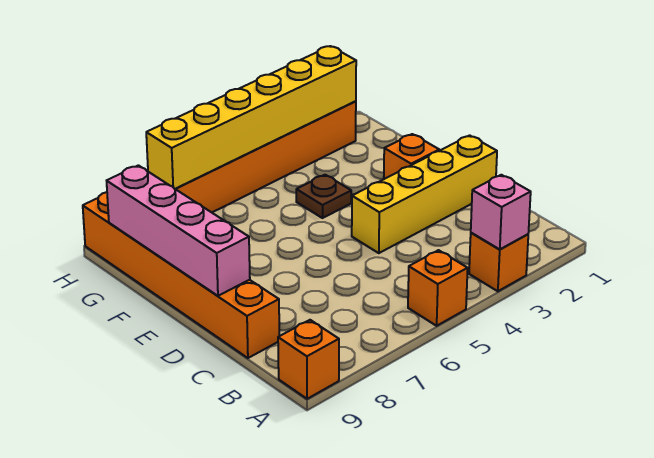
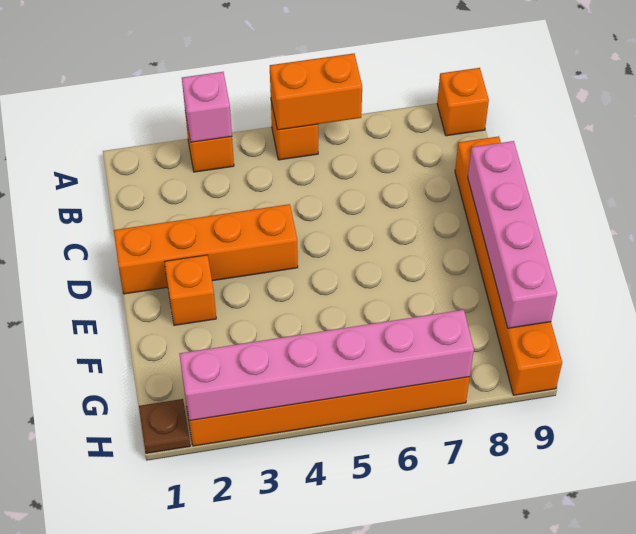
none -> orange 1x2 brick [270,53,362,130]
yellow 1x4 brick [352,135,497,253] -> orange 1x4 brick [114,204,298,294]
brown 1x1 plate [296,175,351,218] -> brown 1x1 plate moved to [139,399,190,453]
yellow 1x6 brick [146,46,356,189] -> pink 1x6 brick [180,310,474,421]

